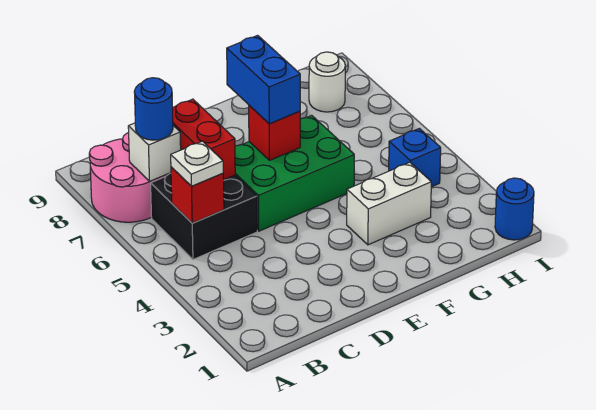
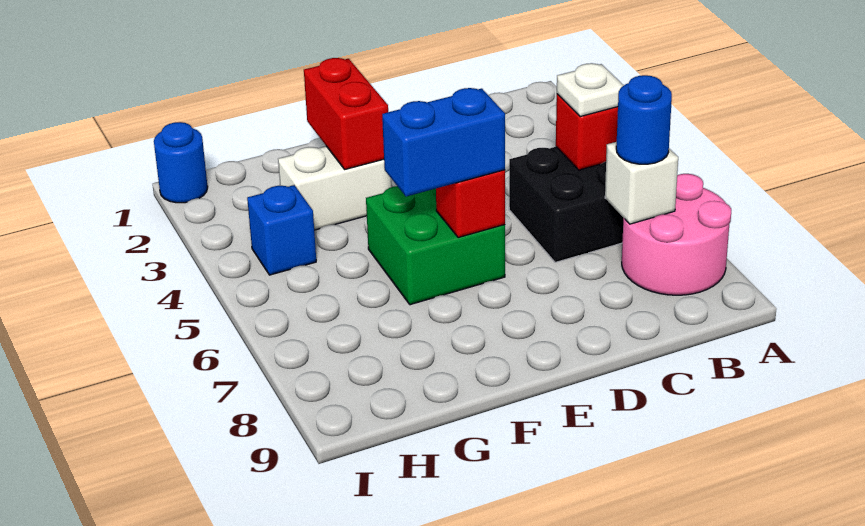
red 1x2 brick [173,99,235,180] -> red 1x2 brick moved to [304,58,388,169]
green 2x3 brick [235,115,354,231] -> green 2x2 brick [366,186,505,305]
blue 1x2 brick [227,35,300,124] -> blue 1x2 brick turned to [382,88,505,196]
white 1x1 round brick [309,52,345,112] -> none

